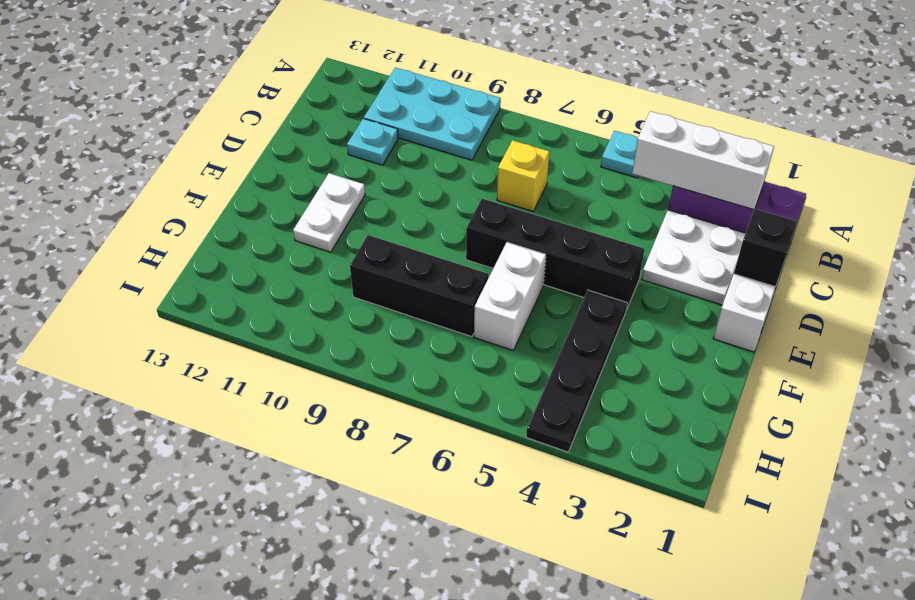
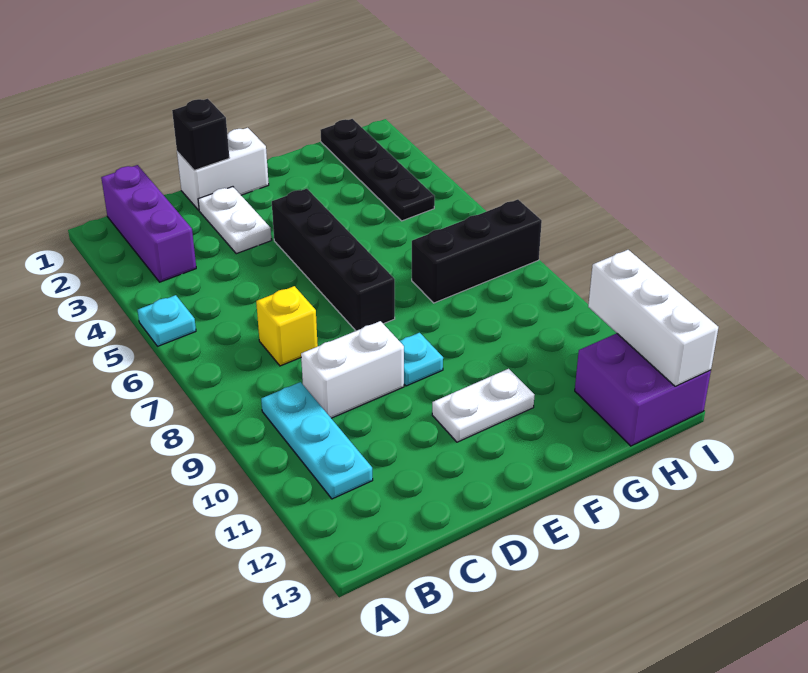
cyan 2x3 plate [364,67,501,160] -> cyan 1x3 plate [261,382,373,499]
white 1x3 brick [632,111,774,210] -> white 1x3 brick moved to [588,250,718,386]
white 2x2 plate [642,210,745,305] -> white 1x2 plate [198,187,271,254]
cyan 1x1 plate [347,119,398,165] -> cyan 1x1 plate moved to [400,333,443,386]
black 1x4 plate [526,290,627,452] -> black 1x4 plate turned to [320,119,435,221]
white 1x2 brick [474,242,546,350] -> white 1x2 brick moved to [301,321,404,418]
black 1x3 brick [350,235,488,337] -> black 1x3 brick turned to [412,199,542,303]
none -> purple 2x2 brick [575,333,711,446]

